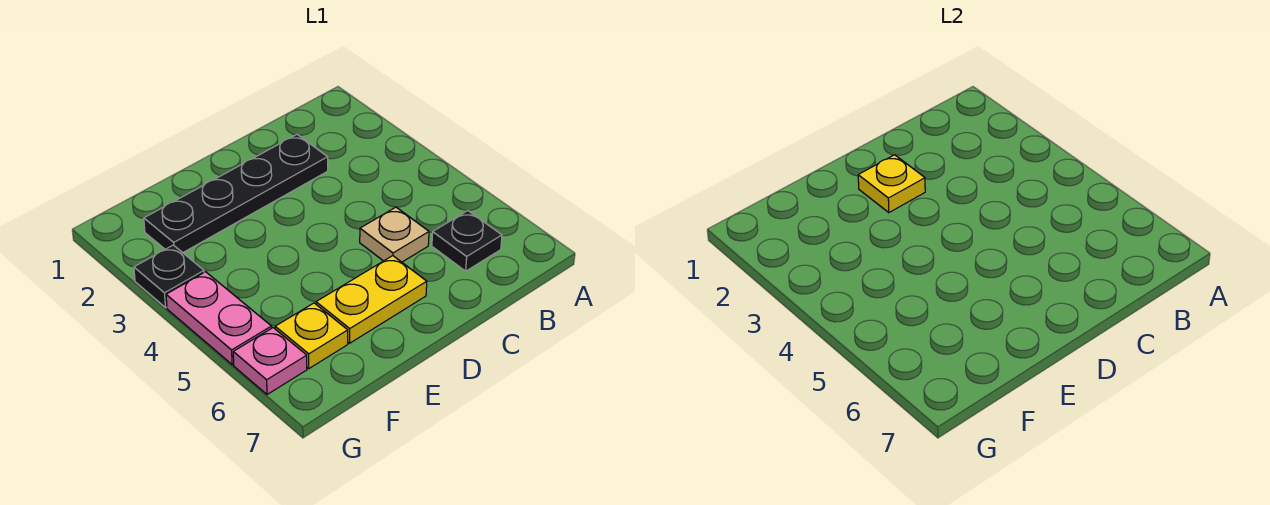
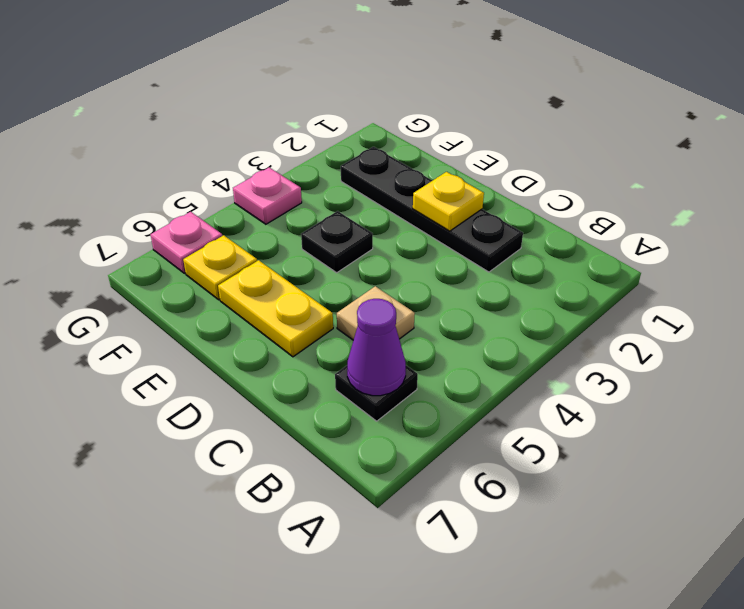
none -> purple 1x1 cone [347,299,406,396]
black 1x1 plate [134,245,204,307] -> black 1x1 plate moved to [301,211,373,273]
pink 1x2 plate [166,272,272,365] -> pink 1x1 plate [233,168,302,224]

